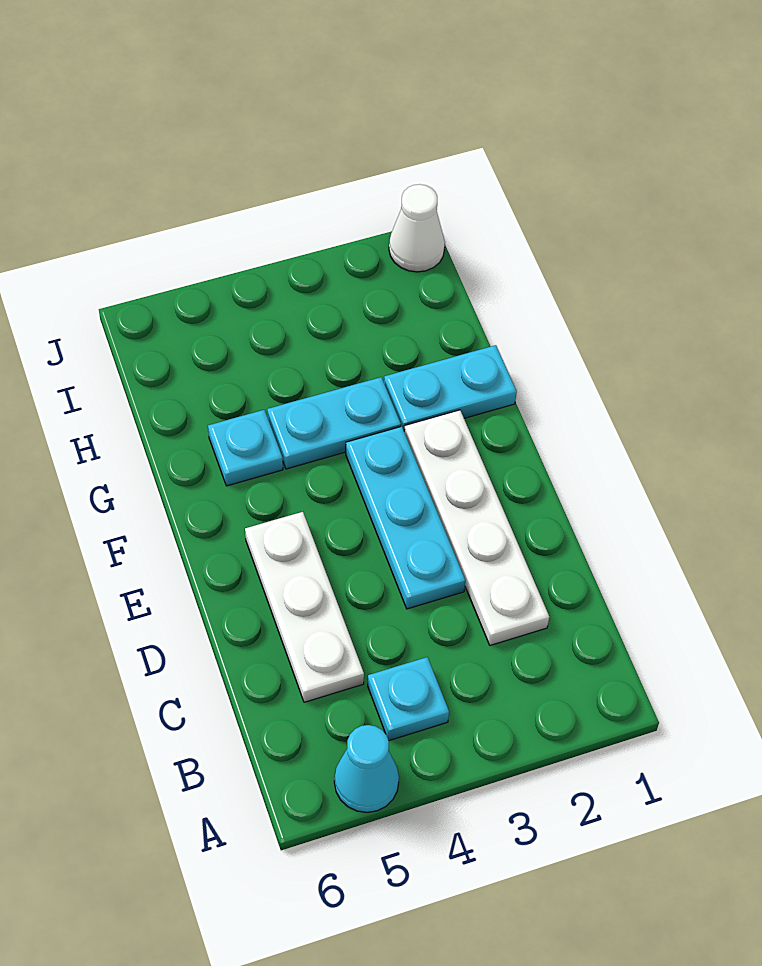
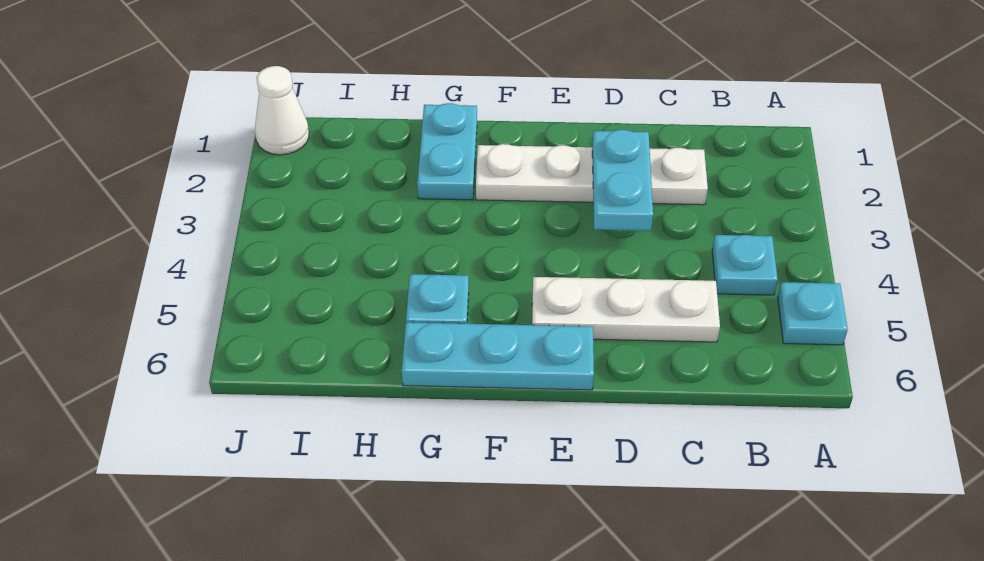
cyan 1x1 cone [334,725,399,812] -> cyan 1x1 plate [778,282,848,345]
cyan 1x3 plate [346,426,465,609] -> cyan 1x3 plate moved to [402,322,594,390]
cyan 1x2 plate [267,377,401,469] -> cyan 1x2 plate moved to [592,130,653,231]

